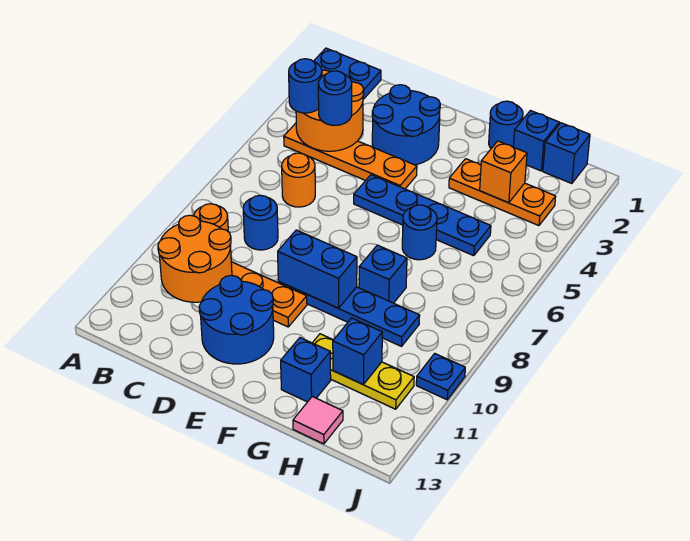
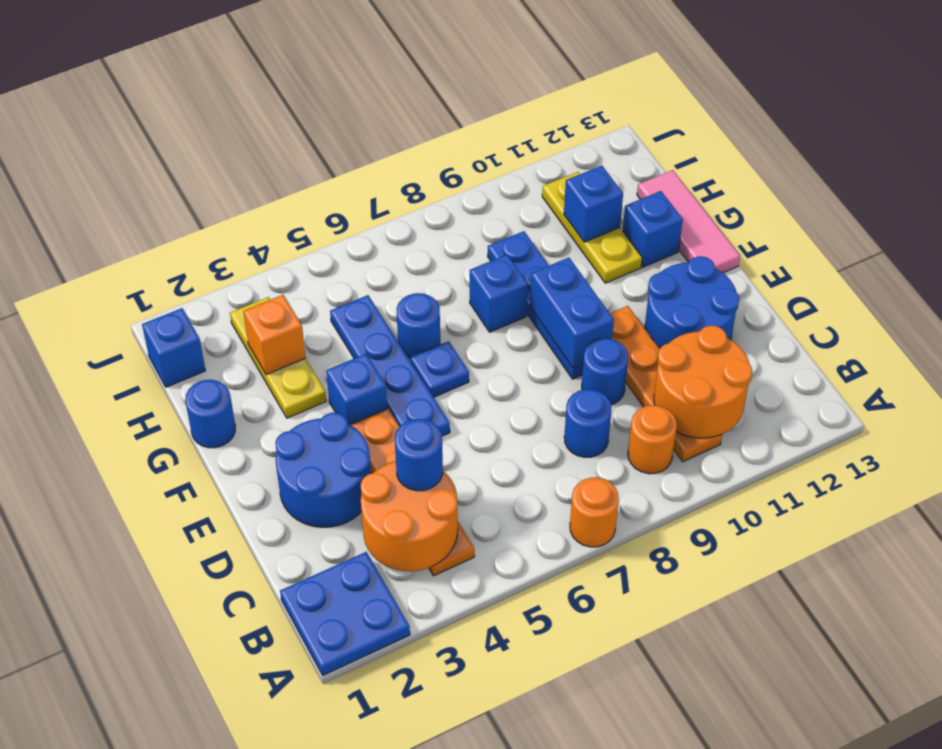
blue 1x1 round brick [289,59,322,113] -> blue 1x1 round brick moved to [582,338,628,405]
orange 1x1 round brick [282,153,315,207] -> orange 1x1 round brick moved to [570,478,619,547]
orange 1x3 plate [449,159,556,226] -> yellow 1x3 plate [230,297,326,418]
blue 1x1 brick [513,111,559,171] -> blue 1x1 brick moved to [326,354,387,425]
pink 1x1 tile [293,397,343,444] -> pink 1x3 tile [637,170,740,273]
blue 1x1 plate [416,354,465,400] -> blue 1x1 plate moved to [411,341,469,397]

